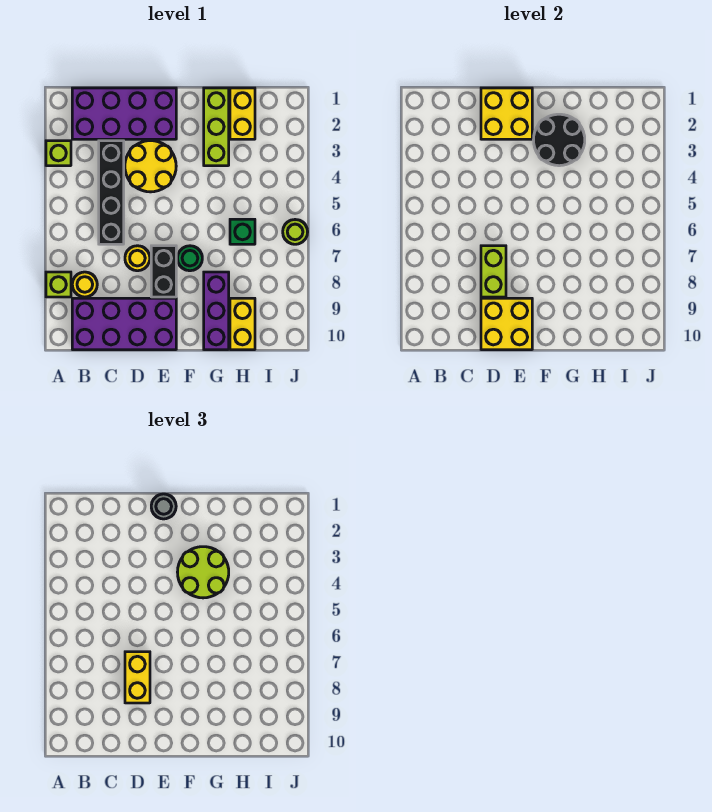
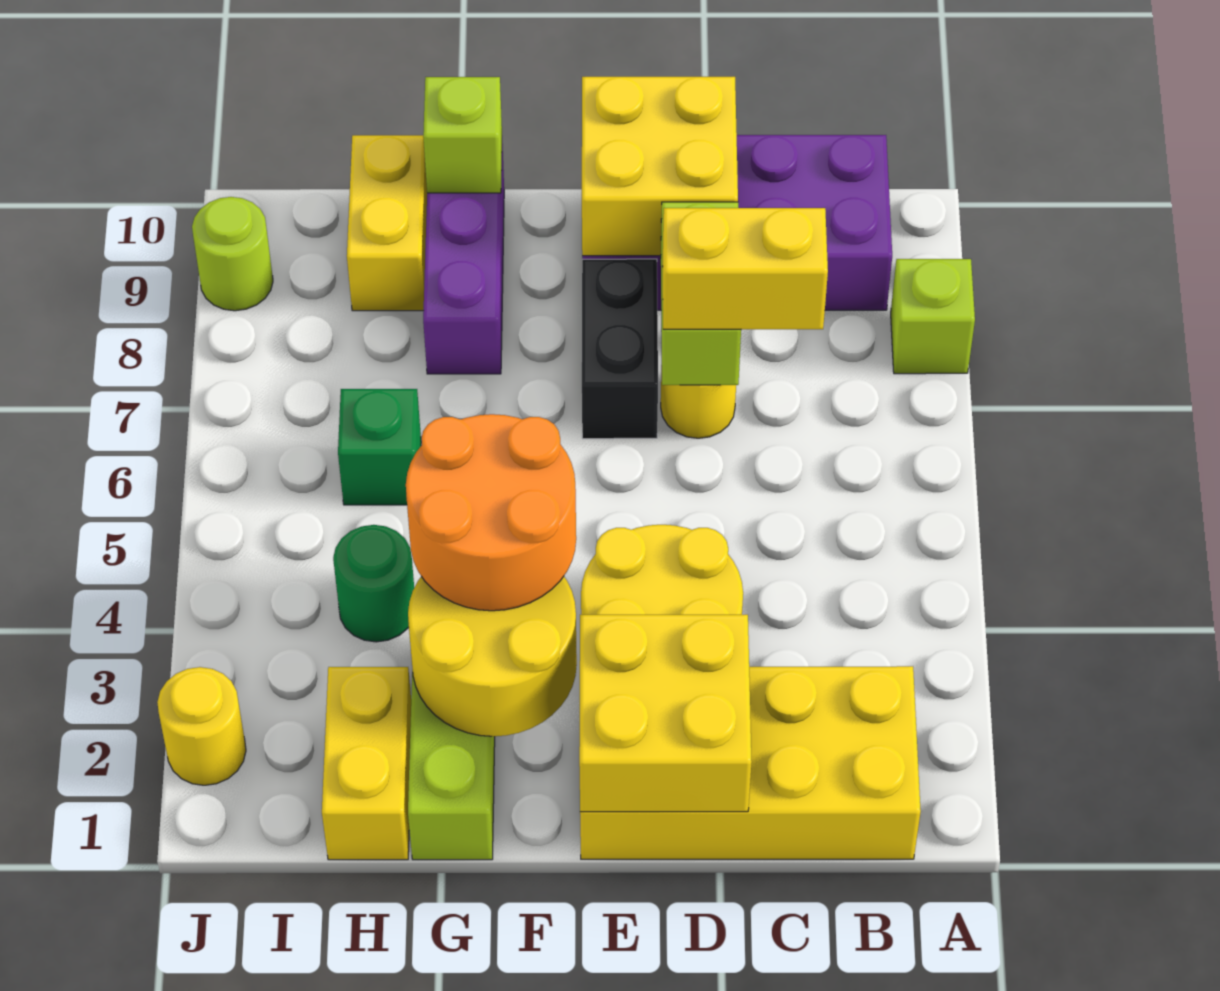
lime 1x1 brick [46,141,71,166] -> lime 1x1 brick moved to [423,77,502,193]
purple 2x4 brick [72,88,176,139] -> yellow 2x4 brick [580,666,921,859]
yellow 1x1 round brick [72,272,97,297] -> yellow 1x1 round brick moved to [157,667,246,785]
black 1x4 brick [99,141,124,244] -> none
yellow 1x2 brick [125,652,150,703] -> yellow 1x2 brick turned to [662,208,828,329]
grey 1x1 round brick [151,494,176,519] -> none
black 2x2 round brick [534,114,585,166] -> yellow 2x2 round brick [408,576,577,736]
lime 2x2 round brick [178,547,229,598] -> orange 2x2 round brick [406,414,576,611]
green 1x1 round brick [178,246,202,271] -> green 1x1 round brick moved to [333,525,414,642]
lime 1x1 round brick [283,220,308,244] -> lime 1x1 round brick moved to [192,197,273,311]

